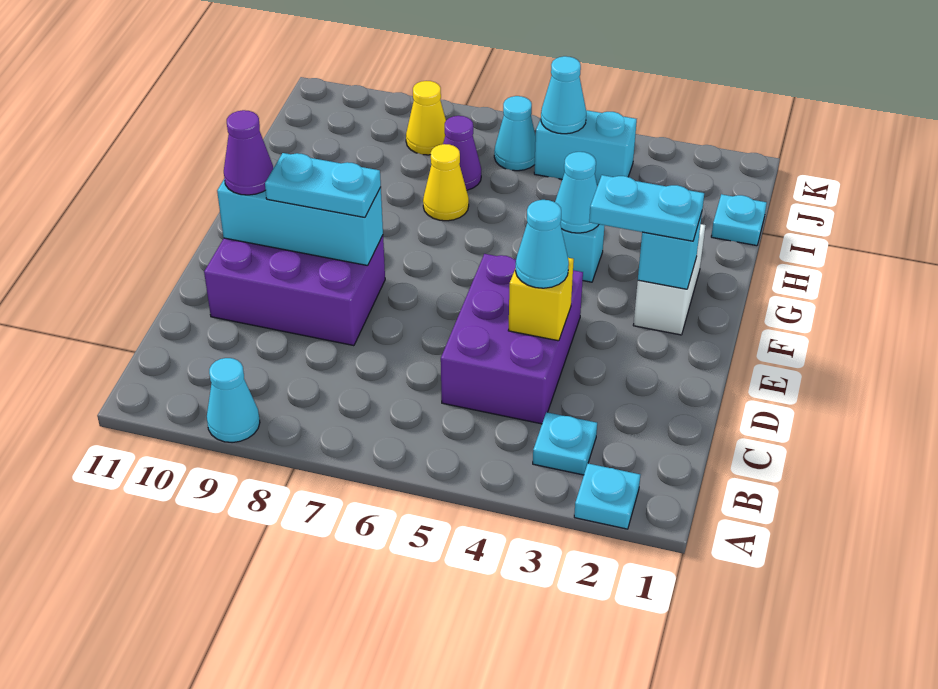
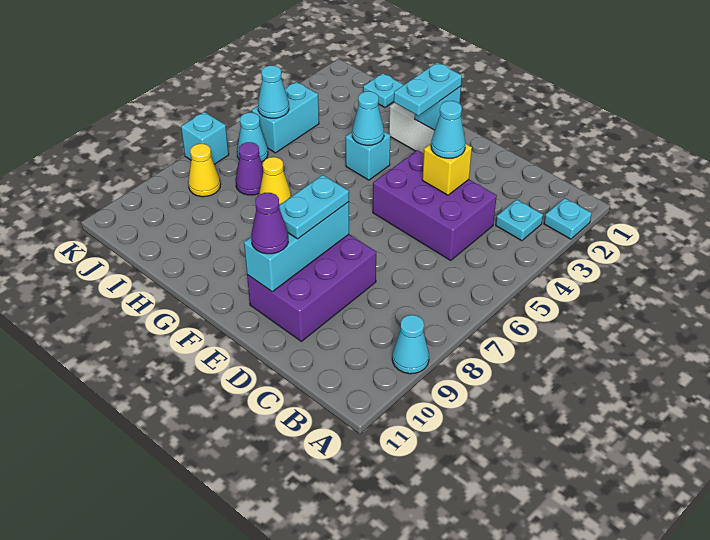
none -> cyan 1x1 brick [181,112,229,164]

